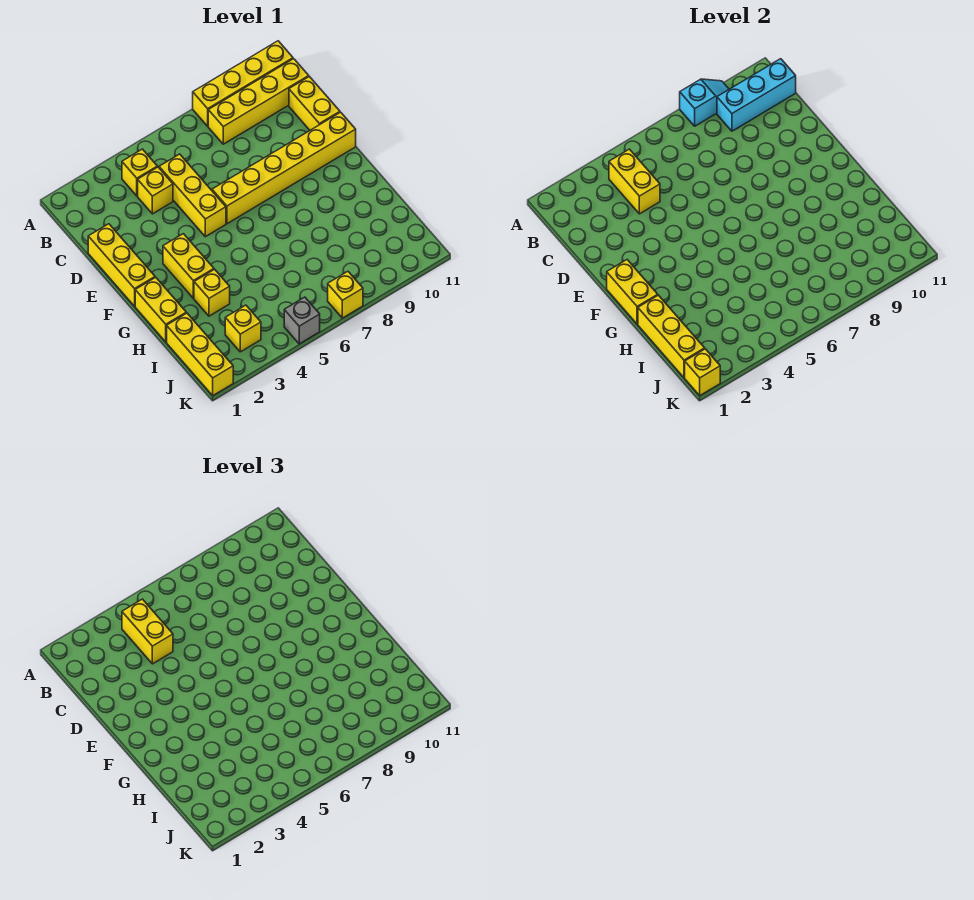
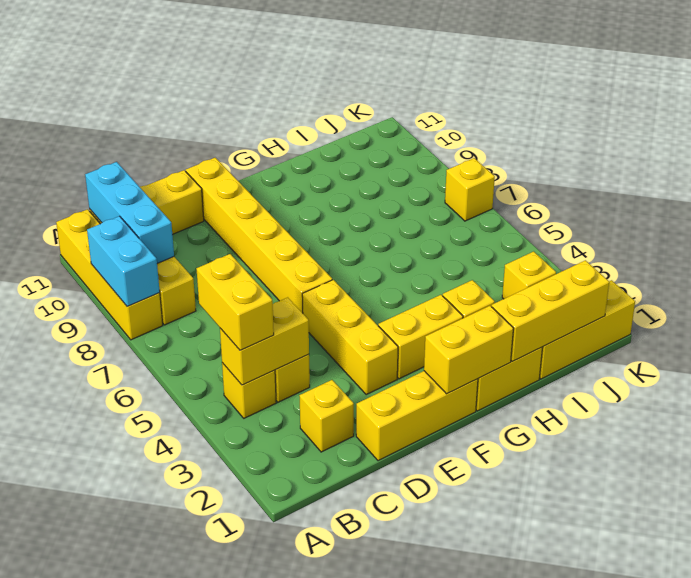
cyan 1x2 slope [680,79,729,126] -> cyan 1x2 brick [87,216,160,307]
yellow 1x2 brick [122,599,173,664] -> yellow 1x2 brick turned to [197,254,274,350]
yellow 1x3 brick [159,154,226,237] -> yellow 1x3 brick turned to [302,280,398,394]
yellow 1x1 brick [685,349,720,395] -> yellow 1x1 brick moved to [299,380,354,452]
grey 1x1 brick [284,297,320,344] -> none

